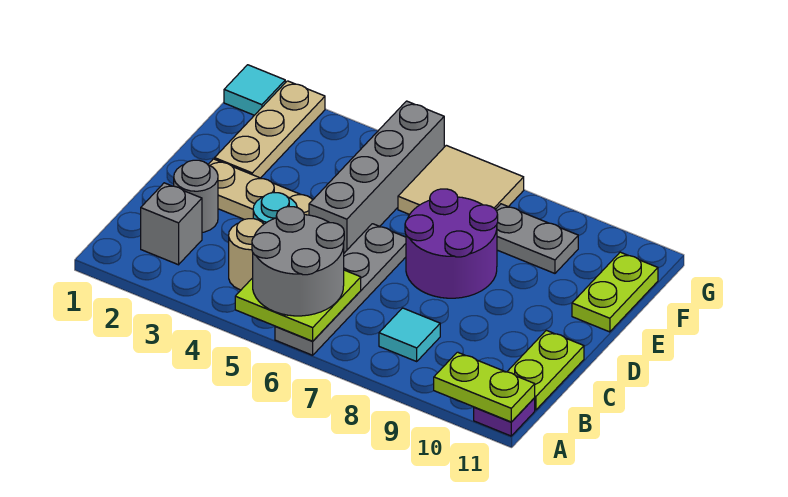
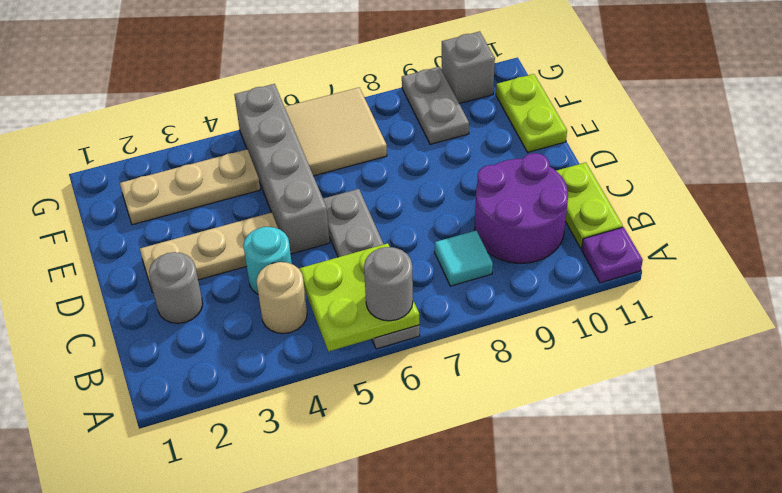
grey 2x2 round brick [252,207,344,316] -> grey 1x1 round brick [364,247,413,321]
lime 1x2 plate [434,352,535,422] -> none
grey 1x1 brick [141,183,202,265] -> grey 1x1 brick moved to [442,31,495,104]
purple 2x2 round brick [405,189,498,298] -> purple 2x2 round brick moved to [475,153,568,263]
tan 1x3 plate [215,81,325,178] -> tan 1x3 plate turned to [120,149,260,225]
grey 1x2 plate [495,204,578,273] -> grey 1x2 plate turned to [402,67,469,144]
cyan 1x1 tile [224,65,285,115] -> none

